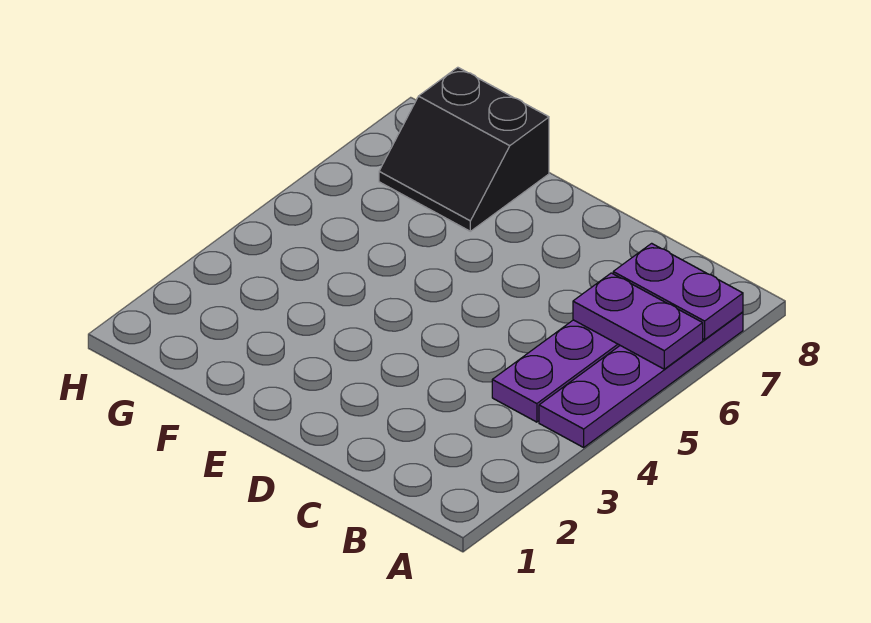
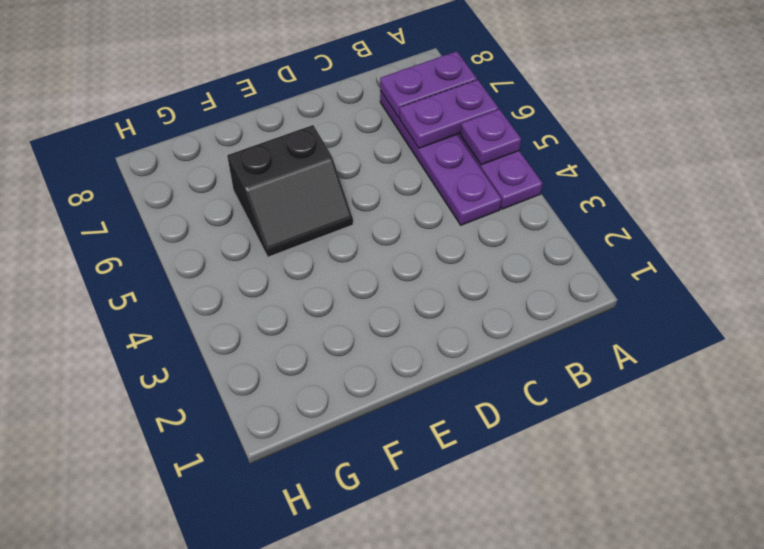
none -> purple 1x1 plate [460,109,521,165]
black 2x2 slope [379,67,549,231] -> black 2x2 slope moved to [227,125,353,257]

